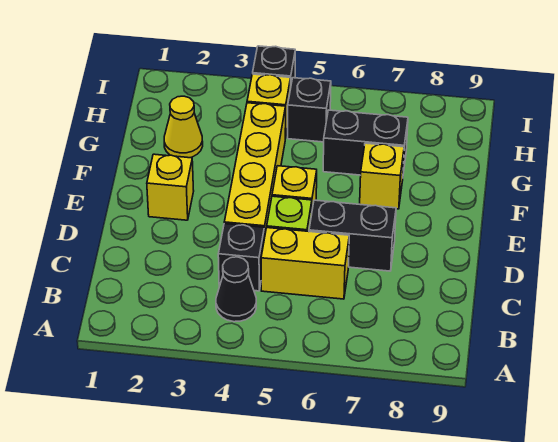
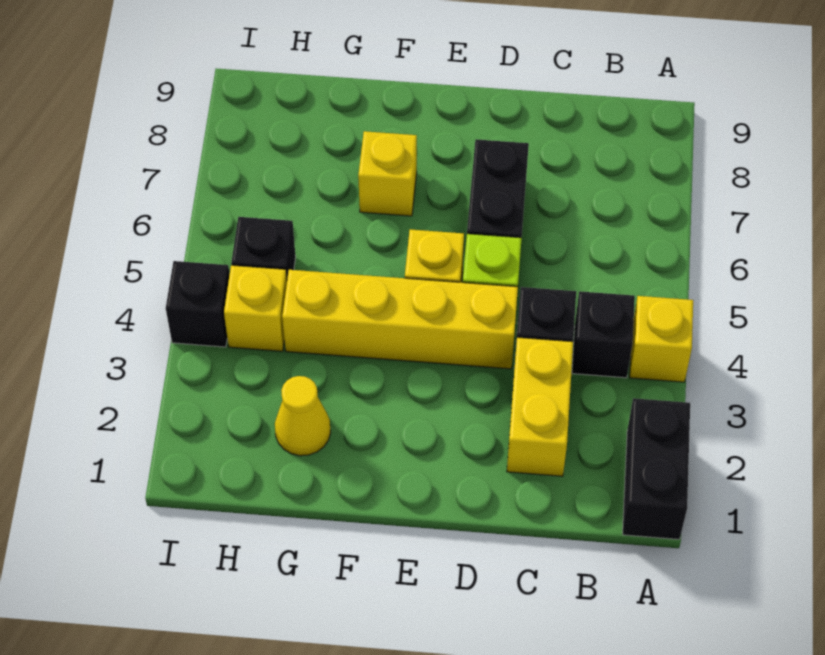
black 1x1 cone [216,257,256,322] -> black 1x1 brick [572,291,635,378]
yellow 1x2 brick [261,228,349,299] -> yellow 1x2 brick moved to [507,337,573,476]
yellow 1x1 brick [147,154,194,220] -> yellow 1x1 brick moved to [630,296,693,382]
black 1x2 brick [323,110,408,175] -> black 1x2 brick moved to [623,398,690,539]

